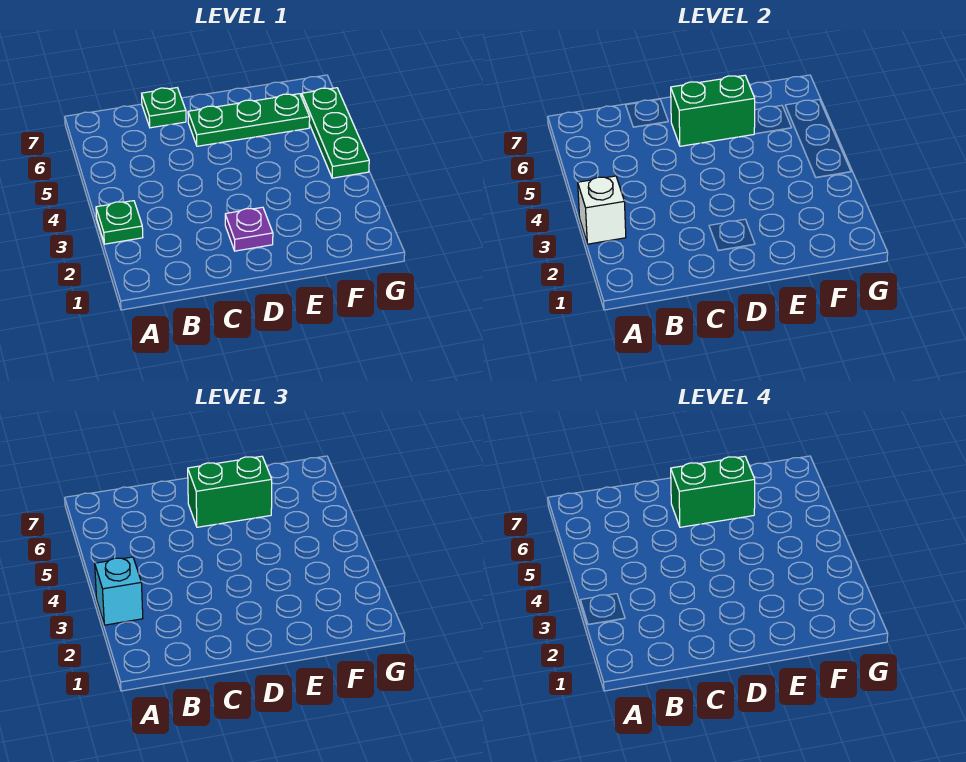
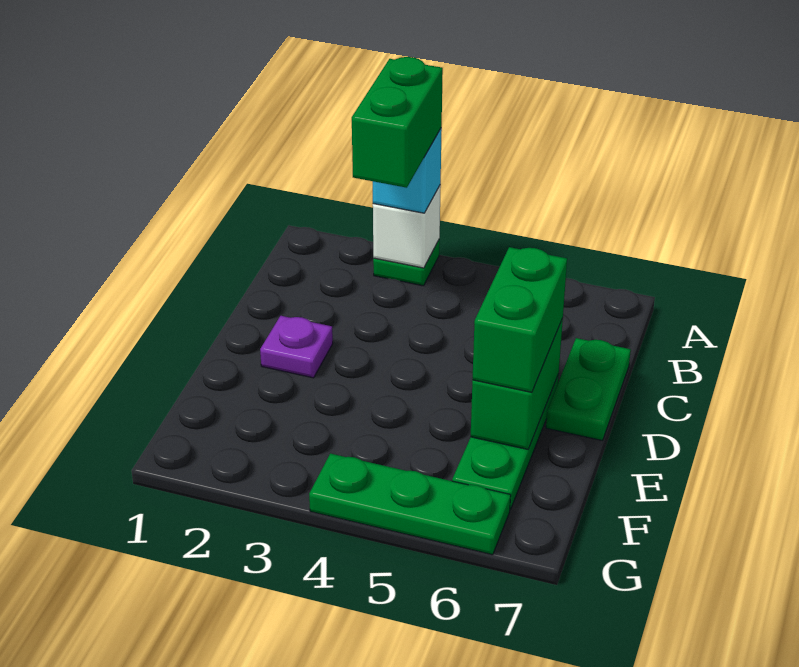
green 1x1 plate [142,88,186,128] -> green 1x2 plate [546,338,631,441]
green 1x2 brick [671,456,755,527] -> green 1x2 brick moved to [352,57,443,188]

